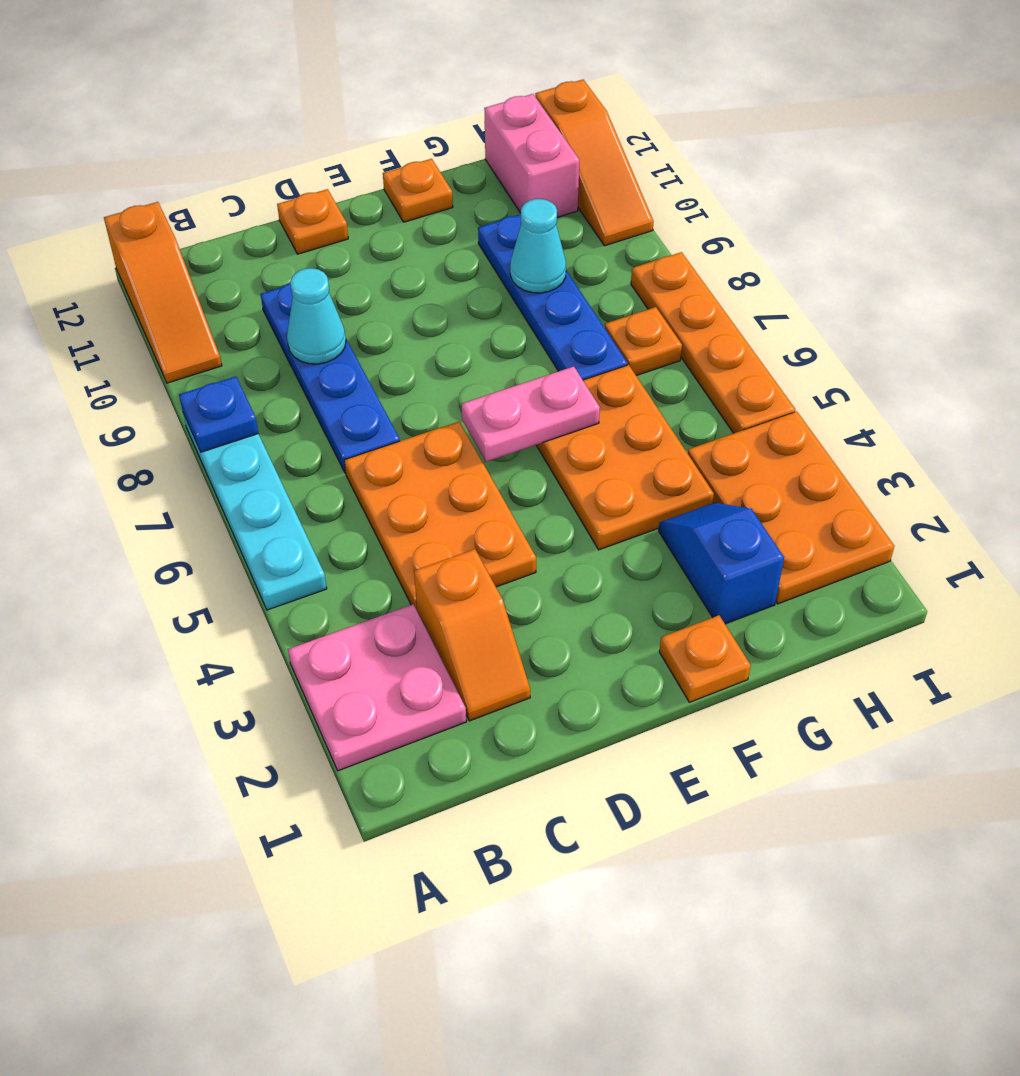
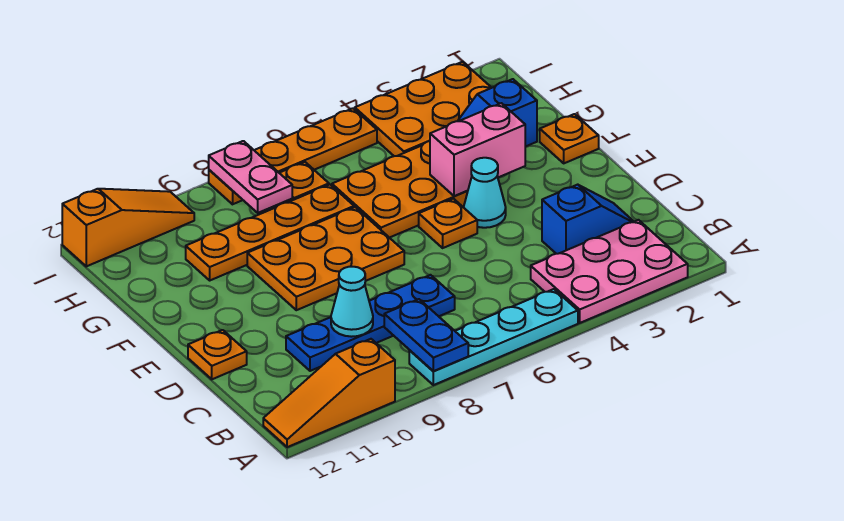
pink 2x2 plate [288,604,466,771] -> pink 2x3 plate [531,220,688,323]
blue 1x1 plate [179,376,258,452] -> blue 1x2 plate [384,299,468,371]
orange 1x3 slope [104,202,222,383] -> orange 1x3 slope turned to [263,339,395,447]
orange 1x2 slope [414,549,530,721] -> blue 1x2 slope [542,185,634,254]
orange 2x3 plate [344,422,536,610] -> orange 2x3 plate moved to [247,207,404,310]
pink 1x2 plate [462,367,600,462] -> pink 1x2 plate moved to [209,141,292,213]
orange 1x1 plate [383,159,453,222] -> orange 1x1 plate moved to [419,199,477,248]
blue 1x4 plate [478,214,628,380] -> orange 1x4 plate [186,185,354,280]
cyan 1x1 cone [510,199,566,293] -> cyan 1x1 cone moved to [464,158,506,228]
pink 1x2 brick [484,94,579,217] -> pink 1x2 brick moved to [430,103,525,196]

